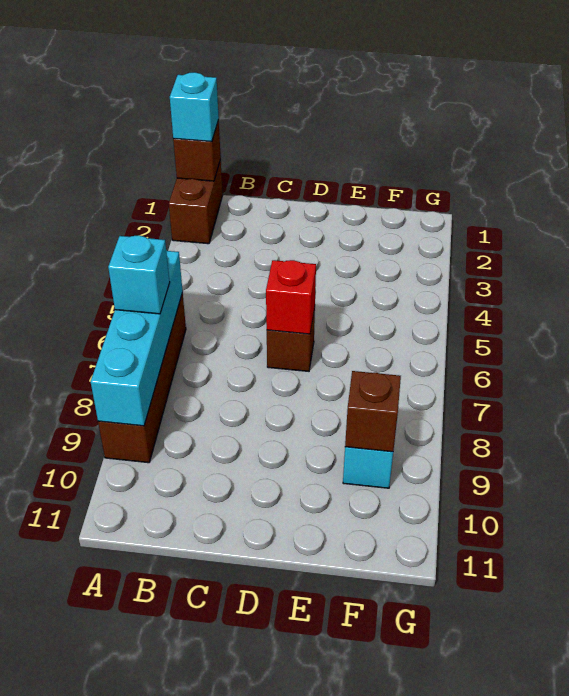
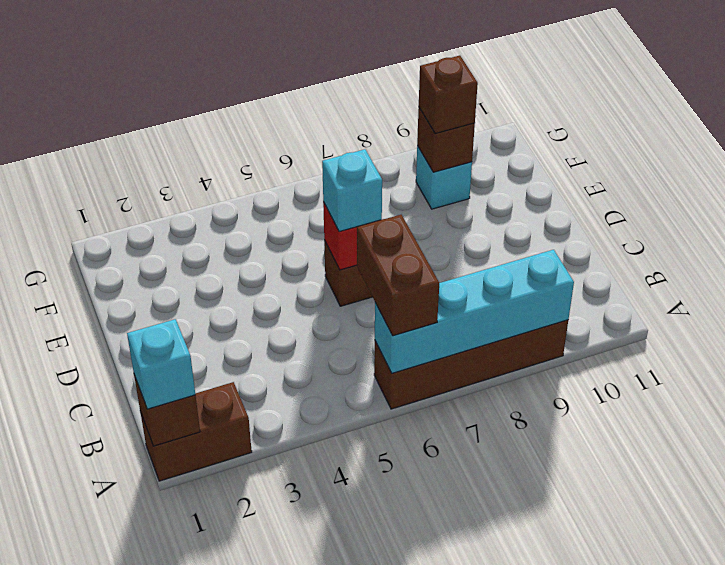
none -> brown 1x2 brick [357,215,439,336]
cyan 1x1 brick [108,235,170,314] -> cyan 1x1 brick moved to [322,149,382,232]
none -> brown 1x1 brick [419,56,478,134]

